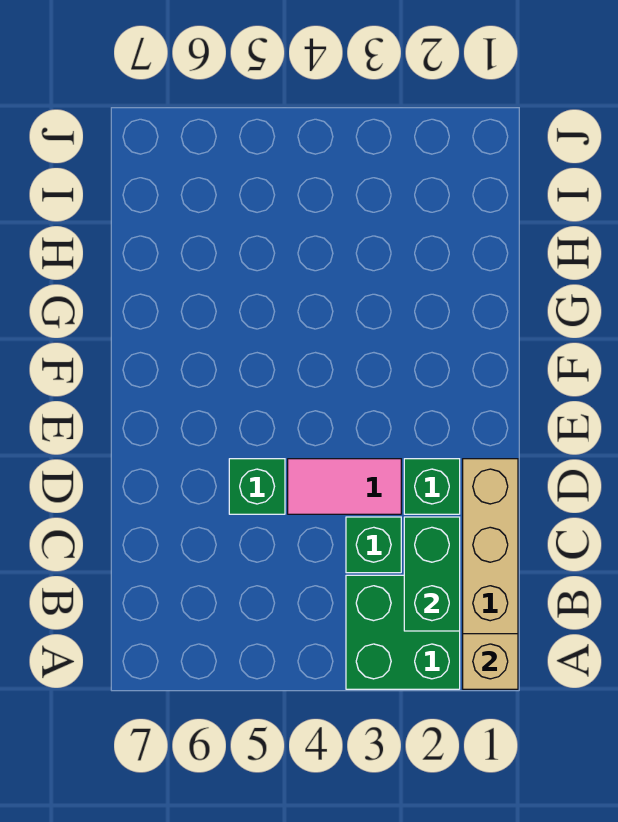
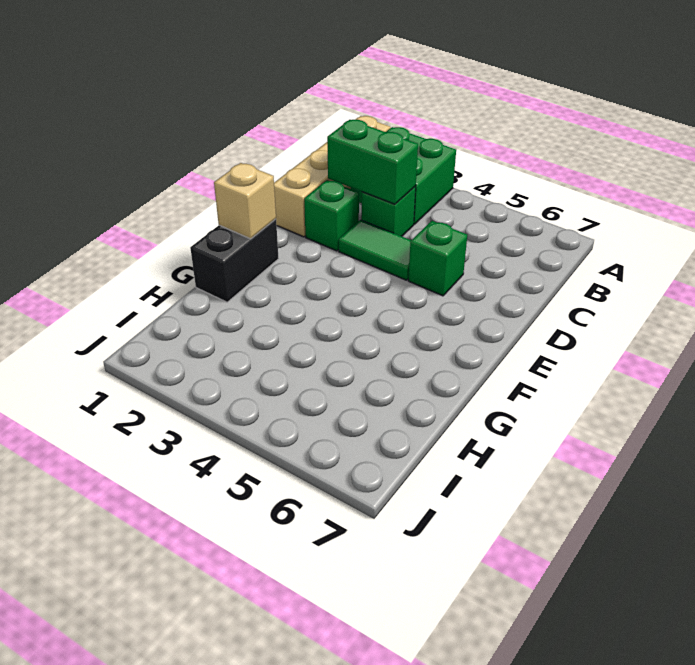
tan 1x1 brick [463,634,518,689] -> tan 1x1 brick moved to [214,163,276,239]
green 1x2 brick [404,517,460,631] -> green 1x2 brick turned to [327,120,418,204]
pink 1x2 tile [288,459,401,514] -> green 1x2 tile [339,220,411,280]
none -> black 1x2 brick [190,219,279,302]

